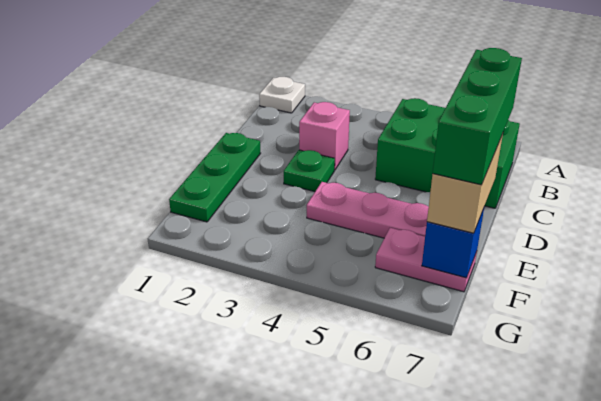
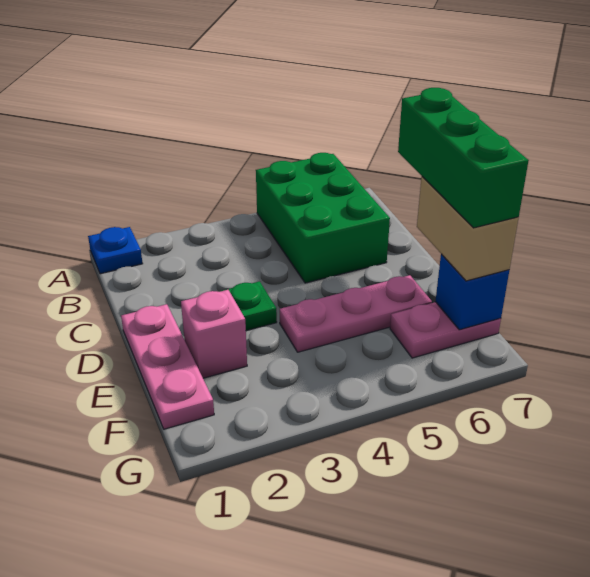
white 1x1 plate [259,77,305,113] -> blue 1x1 plate [88,227,143,274]
green 2x3 brick [375,98,520,208] -> green 2x3 brick turned to [256,153,390,283]
pink 1x1 brick [299,102,350,170] -> pink 1x1 brick moved to [181,290,247,378]
green 1x3 plate [169,133,260,222] -> pink 1x3 plate [121,304,214,429]

